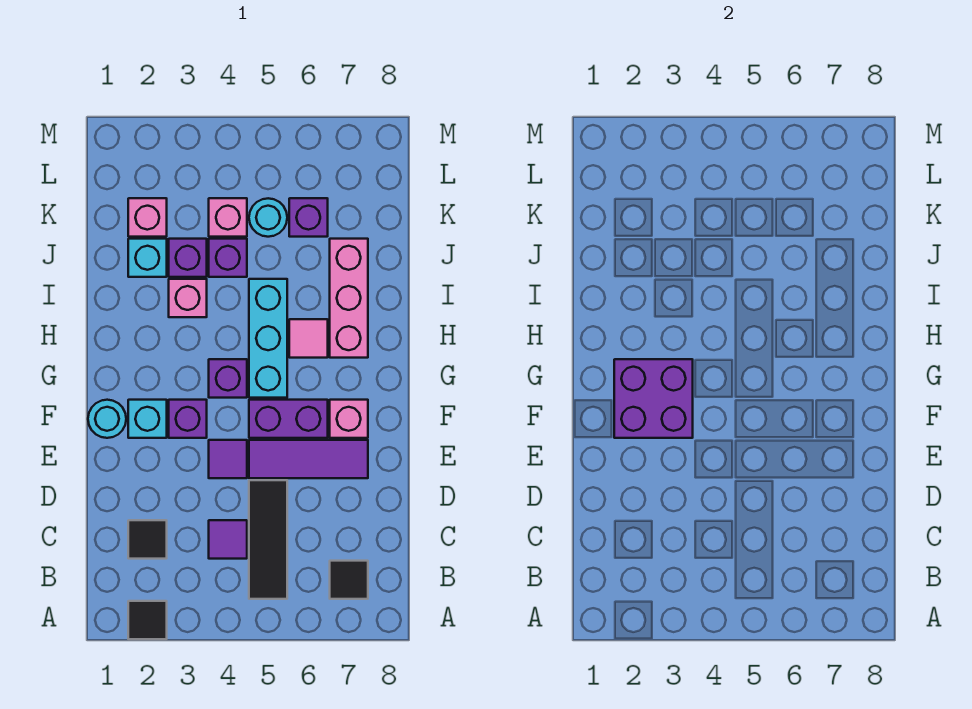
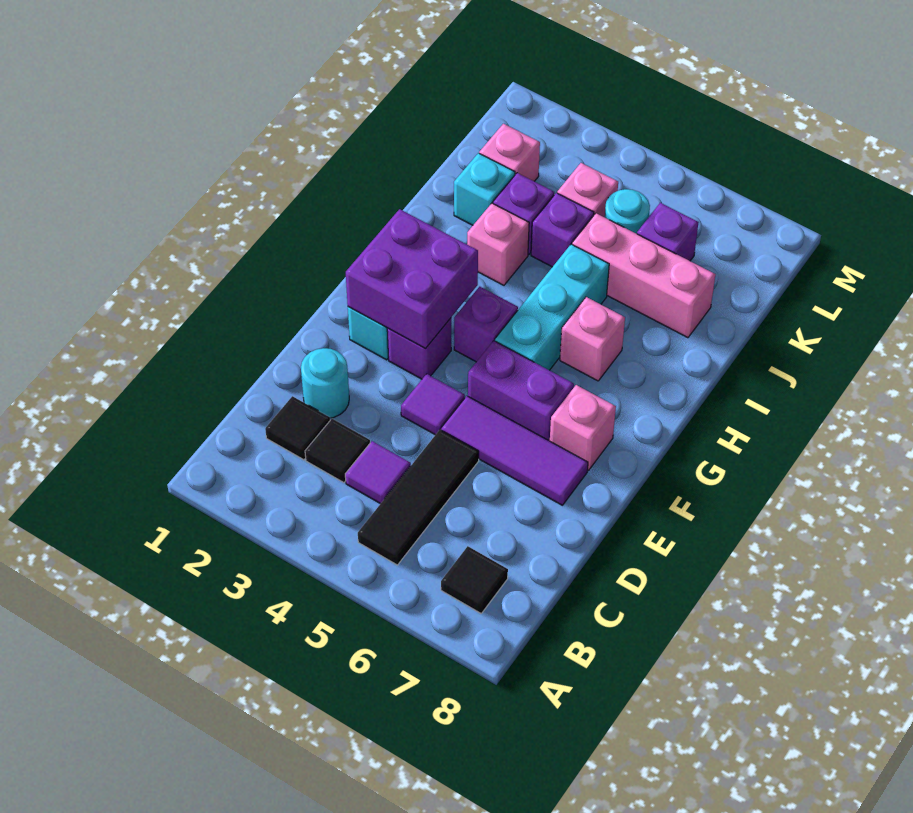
black 1x1 tile [128,601,167,639] -> black 1x1 tile moved to [305,419,370,483]
cyan 1x1 round brick [88,400,126,438] -> cyan 1x1 round brick moved to [301,348,349,418]
pink 1x1 tile [289,319,328,358] -> pink 1x1 brick [560,297,625,381]
pink 1x3 brick [330,239,368,358] -> pink 1x3 brick turned to [572,213,715,338]

